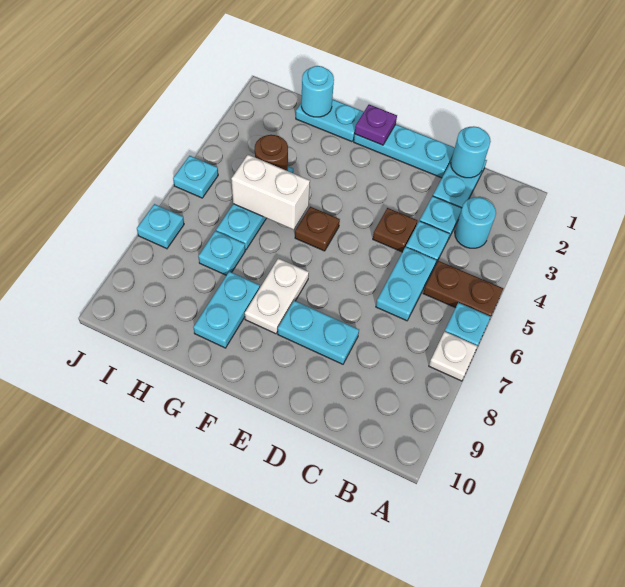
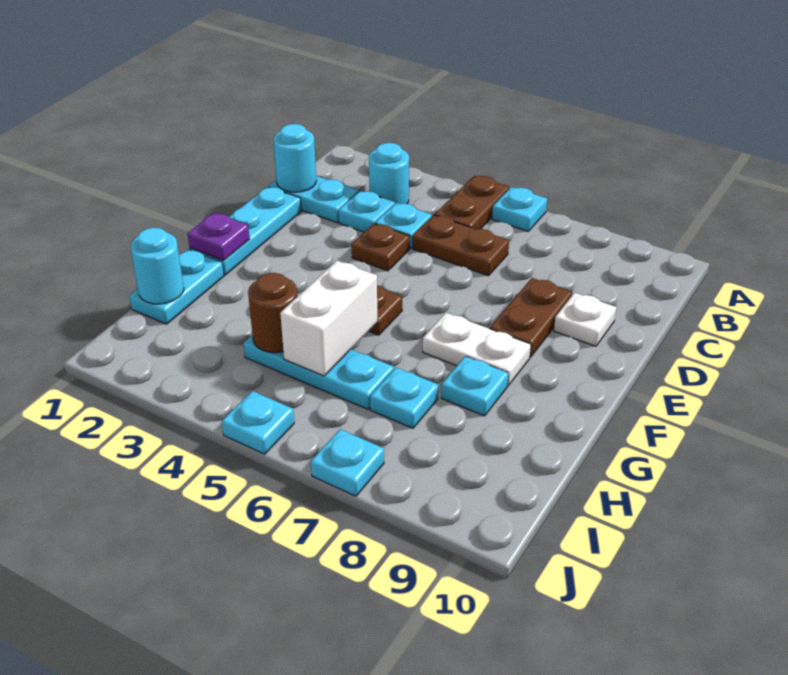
white 1x1 plate [429,332,477,381] -> white 1x1 plate moved to [554,293,616,346]
cyan 1x2 plate [376,247,436,321] -> brown 1x2 plate [413,215,509,276]
cyan 1x2 plate [278,301,359,364] -> brown 1x2 plate [490,278,572,357]
cyan 1x2 plate [193,271,260,348] -> cyan 1x1 plate [441,356,508,416]

